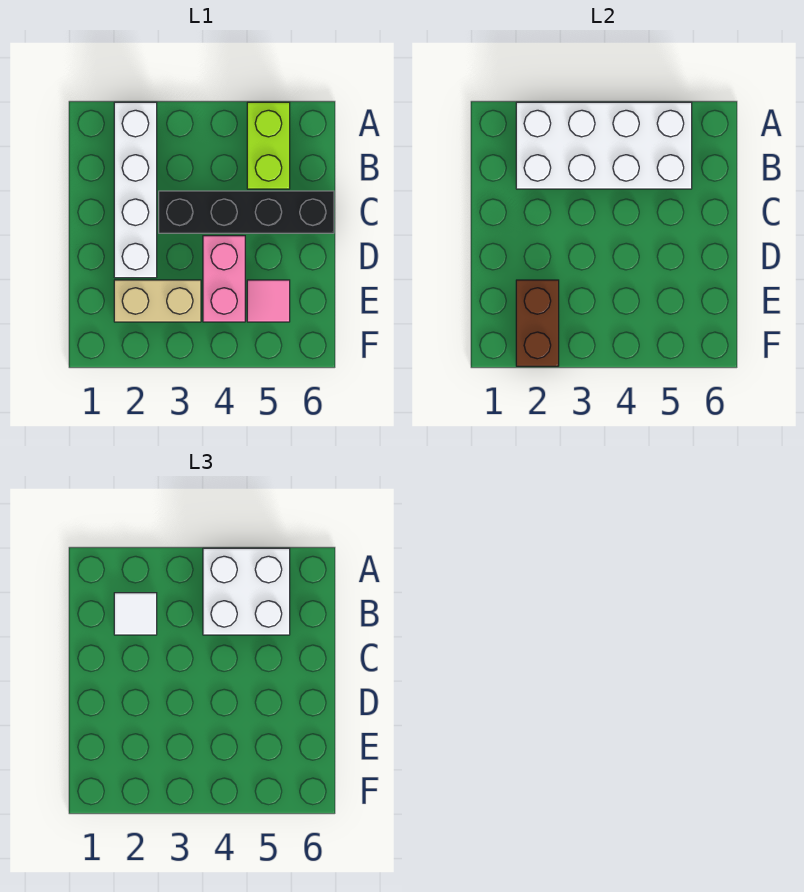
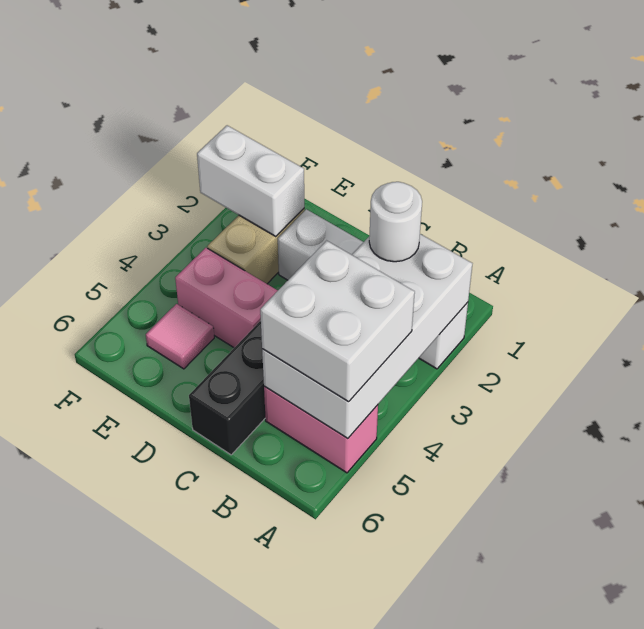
lime 1x2 brick [247,102,290,189] -> pink 1x2 brick [264,386,378,473]
white 1x1 tile [114,593,157,635] -> white 1x1 round brick [369,182,422,262]
brown 1x2 brick [516,280,559,366] -> white 1x2 brick [197,125,304,236]

